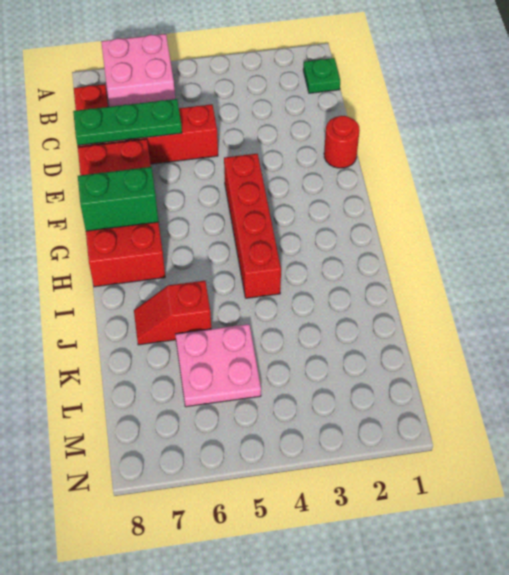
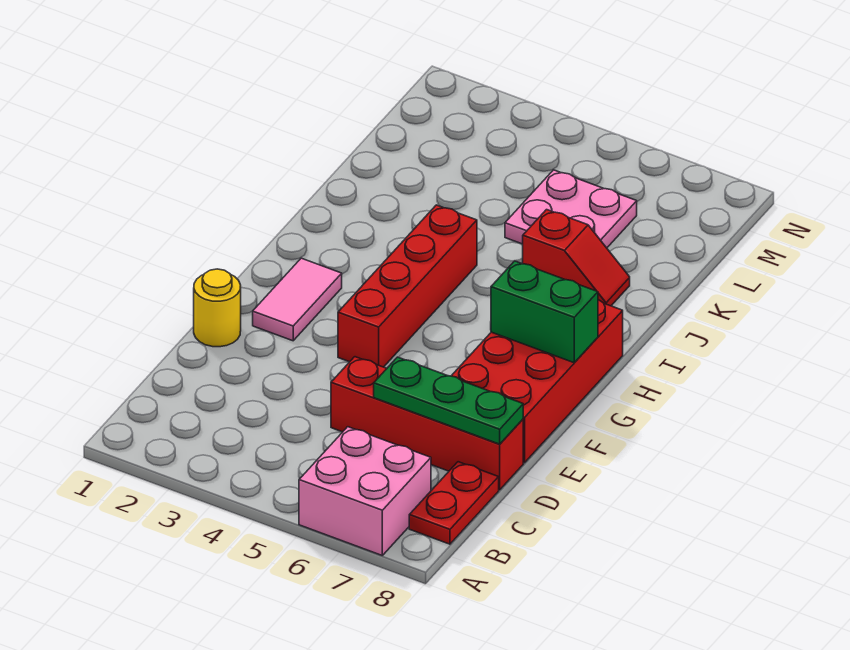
green 1x1 plate [303,58,340,93] -> none
red 1x1 round brick [324,116,360,168] -> yellow 1x1 round brick [194,269,241,347]
none -> pink 1x2 tile [253,258,342,341]

